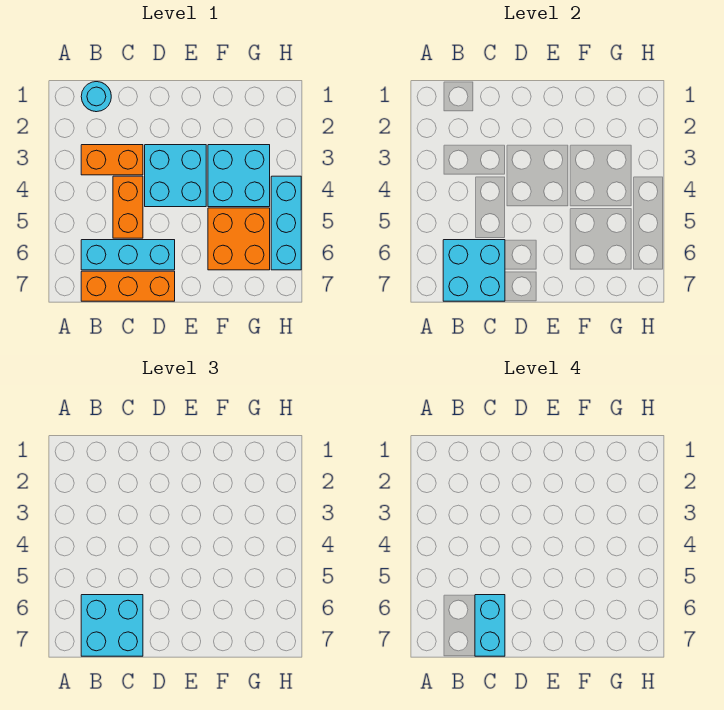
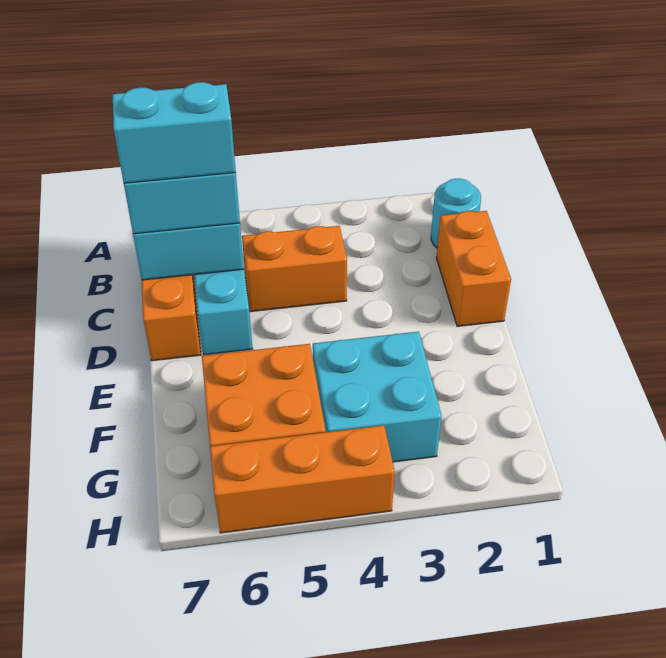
orange 1x2 brick [81,145,143,175] -> orange 1x2 brick moved to [436,211,511,326]
cyan 2x2 brick [145,145,206,207] -> none
cyan 1x3 brick [271,176,301,270] -> orange 1x3 brick [210,425,395,533]

